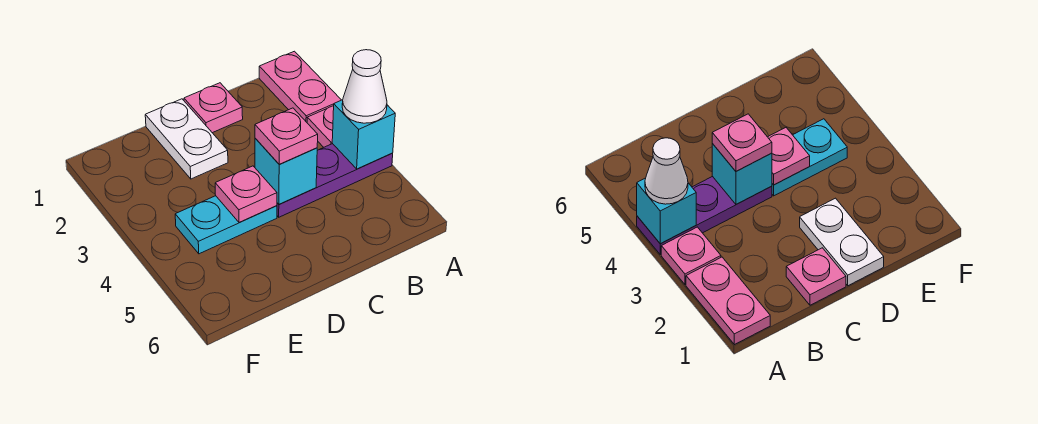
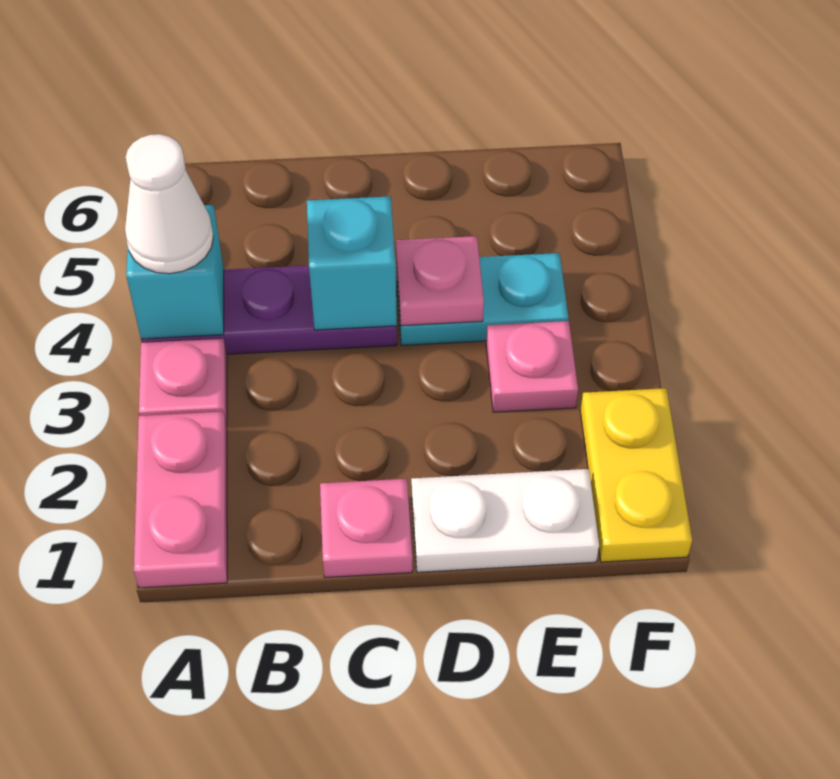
pink 1x1 plate [255,108,318,164] -> pink 1x1 plate moved to [486,321,578,412]
white 1x2 plate [145,99,228,179] -> white 1x2 plate turned to [411,469,599,572]
none -> yellow 1x2 plate [580,388,692,562]

